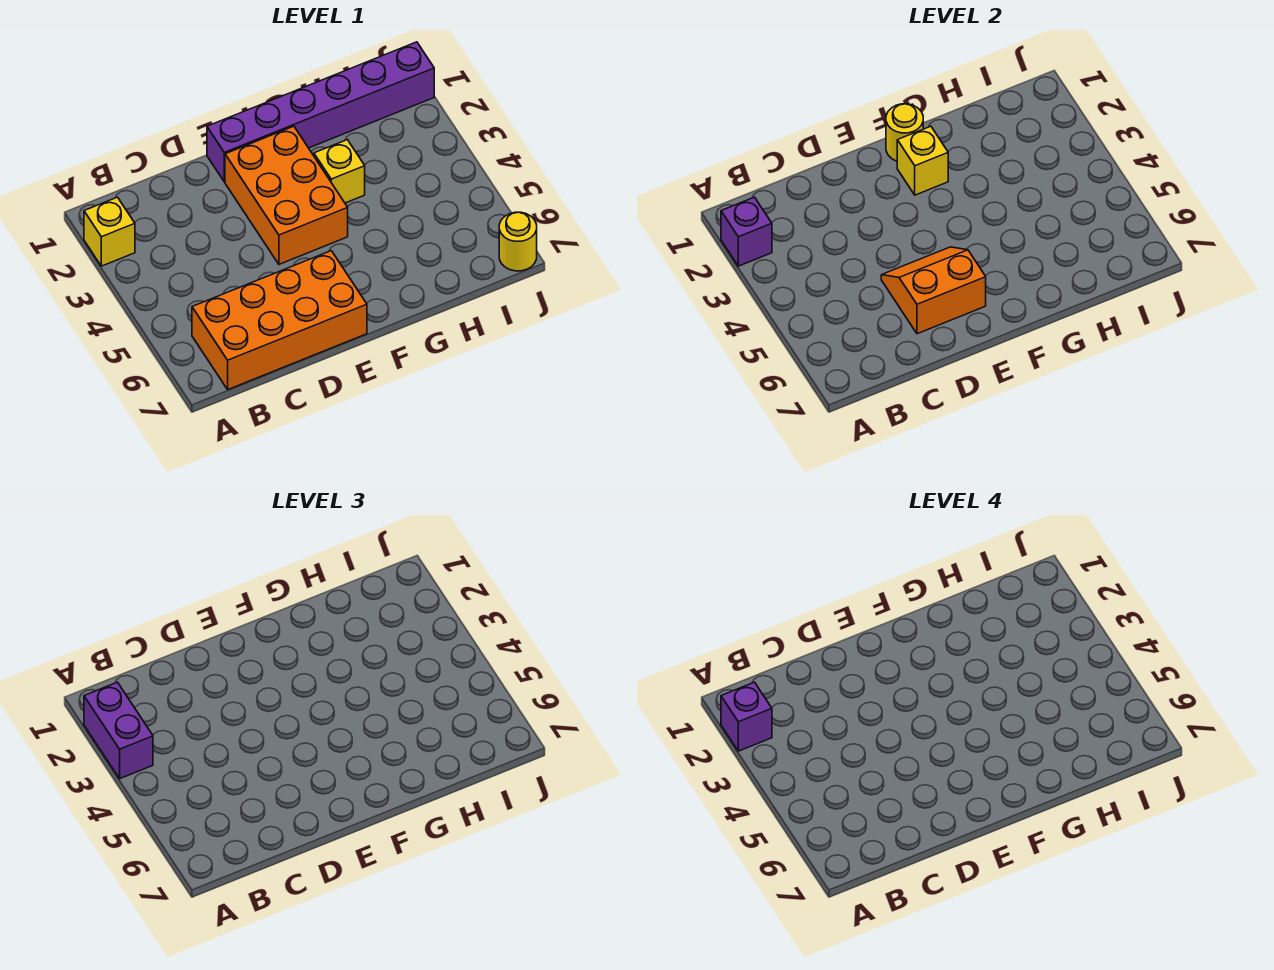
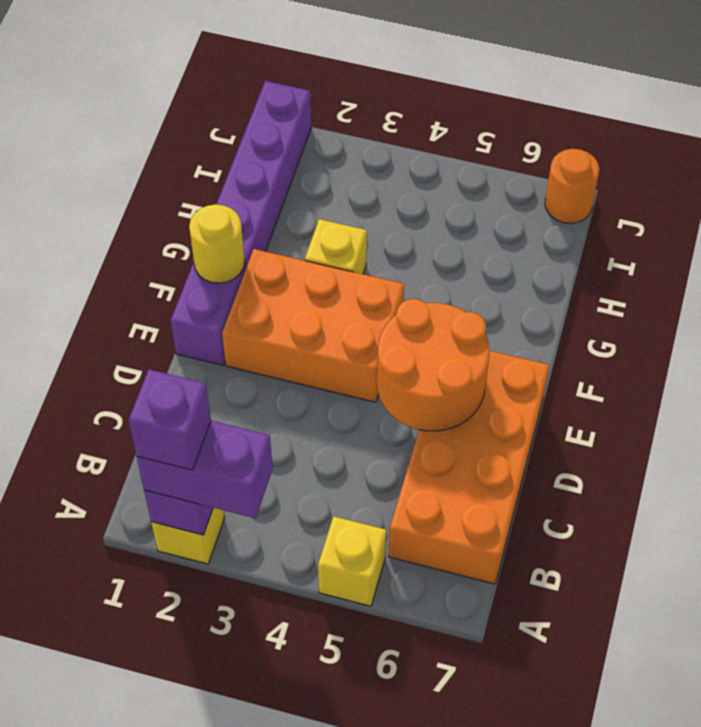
orange 2x2 slope [881,247,986,334] -> orange 2x2 round brick [377,299,490,431]
yellow 1x1 brick [897,126,948,195] -> yellow 1x1 brick moved to [318,516,386,606]
yellow 1x1 round brick [499,212,537,271] -> orange 1x1 round brick [545,149,599,223]

